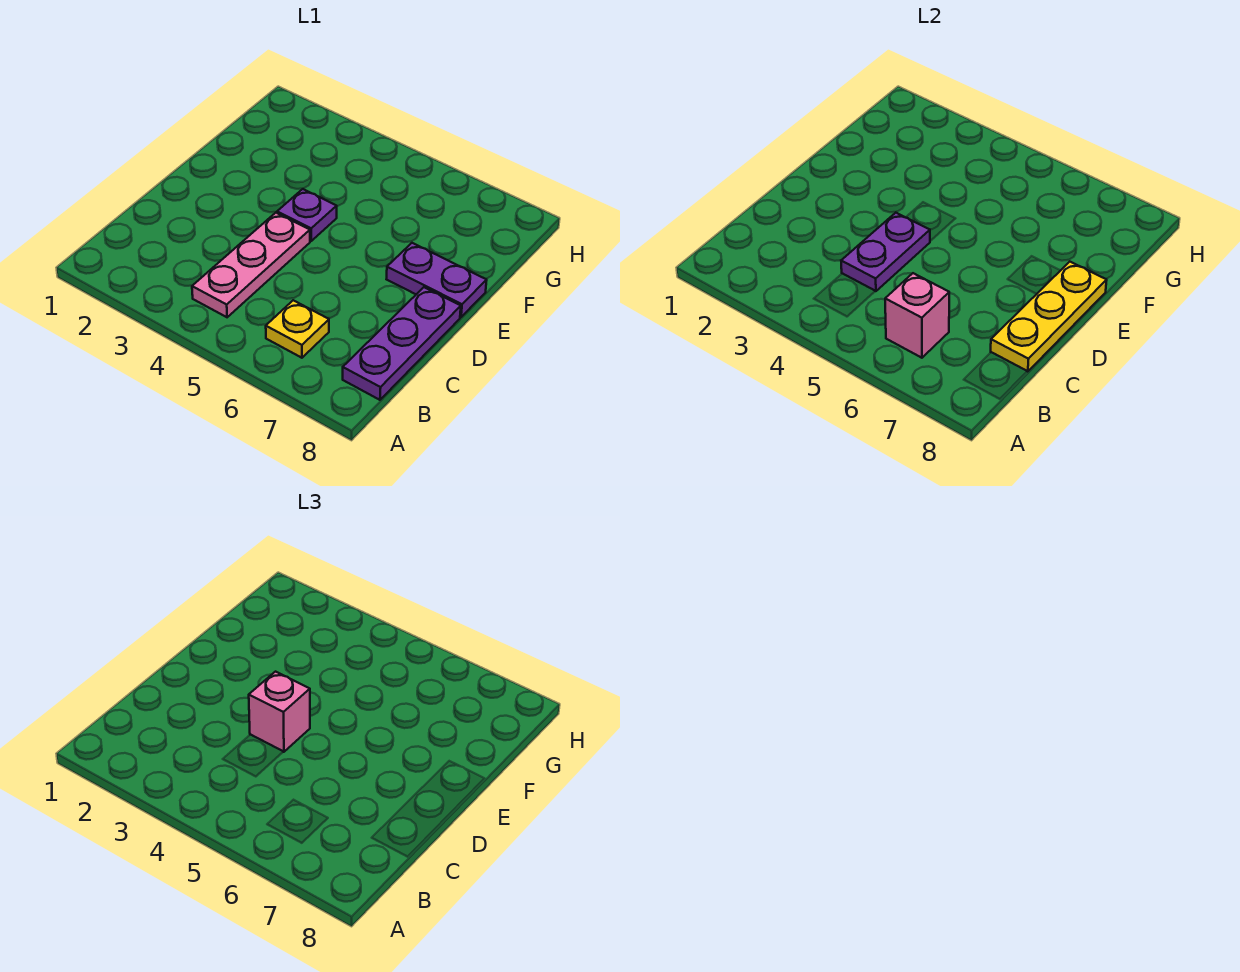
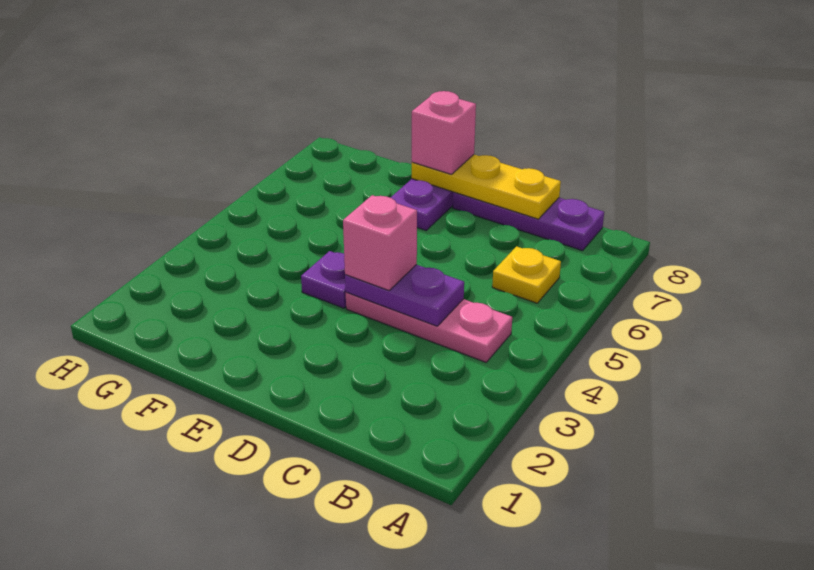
pink 1x1 brick [885,273,949,358] -> pink 1x1 brick moved to [412,91,476,175]

